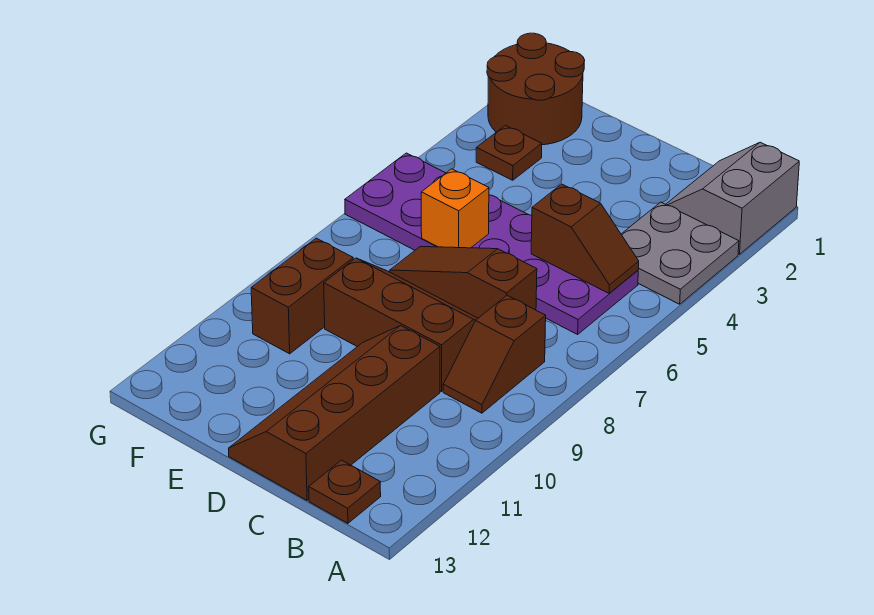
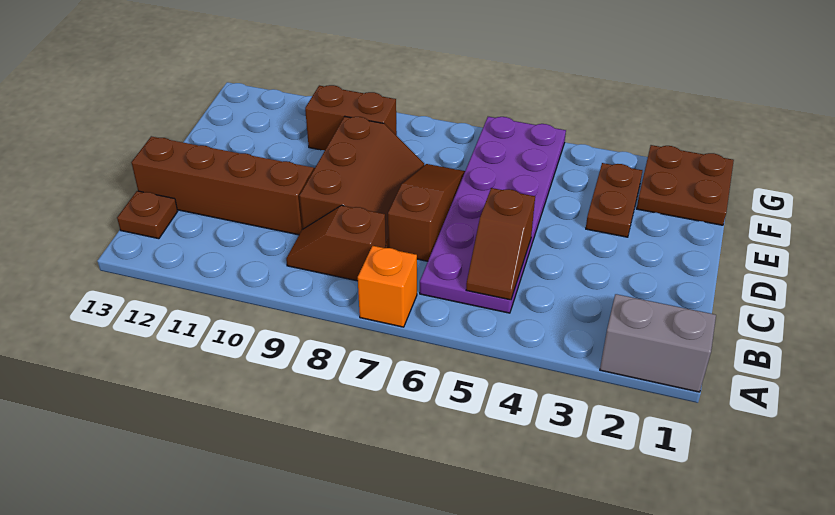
grey 2x2 plate [621,202,739,304] -> none
orange 1x1 brick [421,169,489,248] -> orange 1x1 brick moved to [358,246,417,327]
brown 2x2 round brick [487,33,585,145] -> brown 2x2 plate [637,145,734,225]
brown 1x1 plate [476,126,542,180] -> brown 1x2 plate [586,163,642,237]

